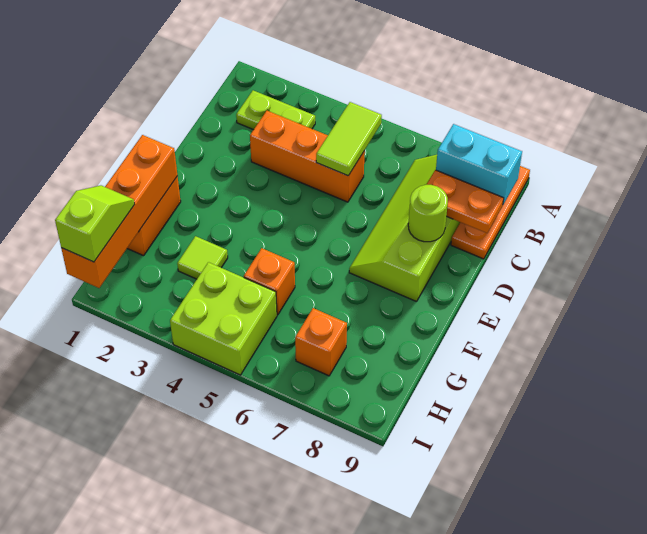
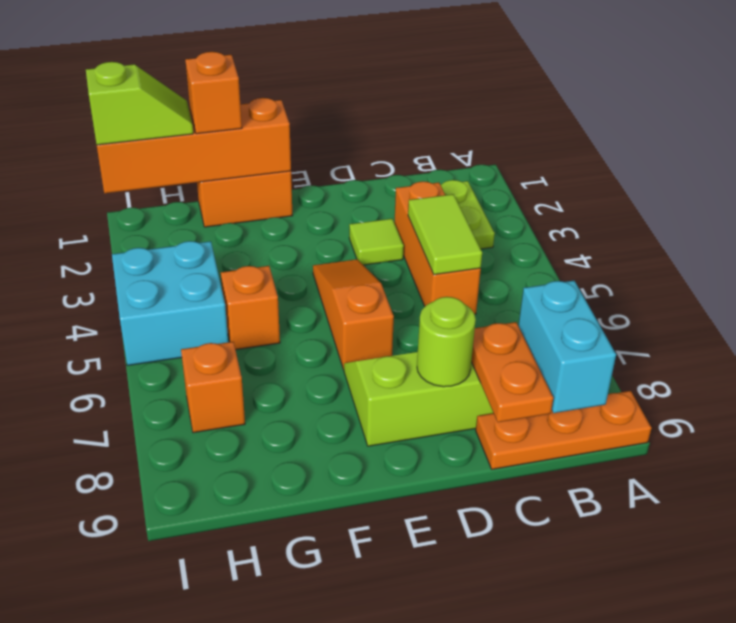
lime 1x2 tile [316,102,382,176] -> lime 1x2 tile turned to [408,194,482,275]
none -> orange 1x3 slope [313,259,394,370]
none -> orange 1x1 brick [185,52,242,134]
lime 1x1 tile [177,236,228,279] -> lime 1x1 tile moved to [349,219,404,265]
lime 2x2 brick [170,262,277,375] -> cyan 2x2 brick [112,241,228,365]

